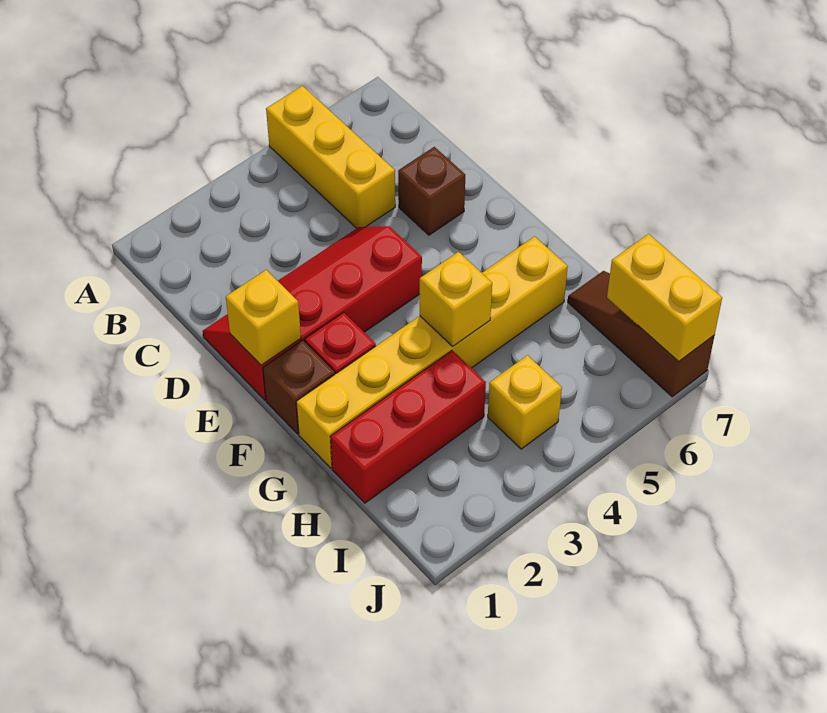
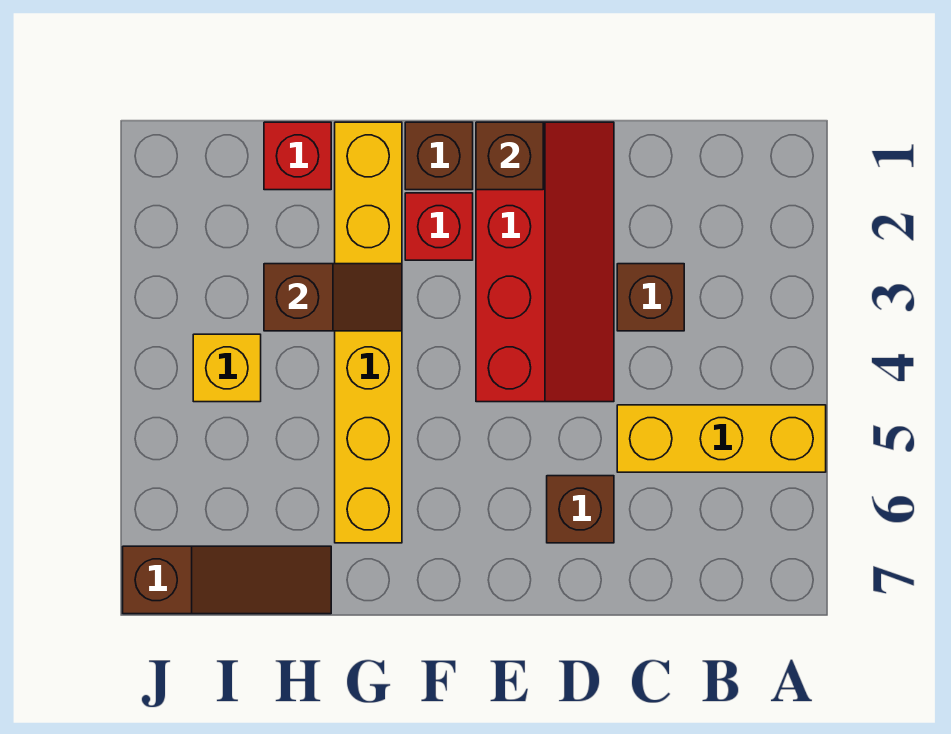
none -> brown 1x1 brick [617,264,684,331]
yellow 1x1 brick [226,270,301,365] -> brown 1x1 brick [476,122,543,190]
none -> brown 1x2 slope [264,264,402,331]
yellow 1x1 brick [420,252,492,346] -> none
red 1x3 brick [330,350,486,503] -> red 1x1 brick [264,122,331,190]
yellow 1x2 brick [607,234,722,362] -> none

